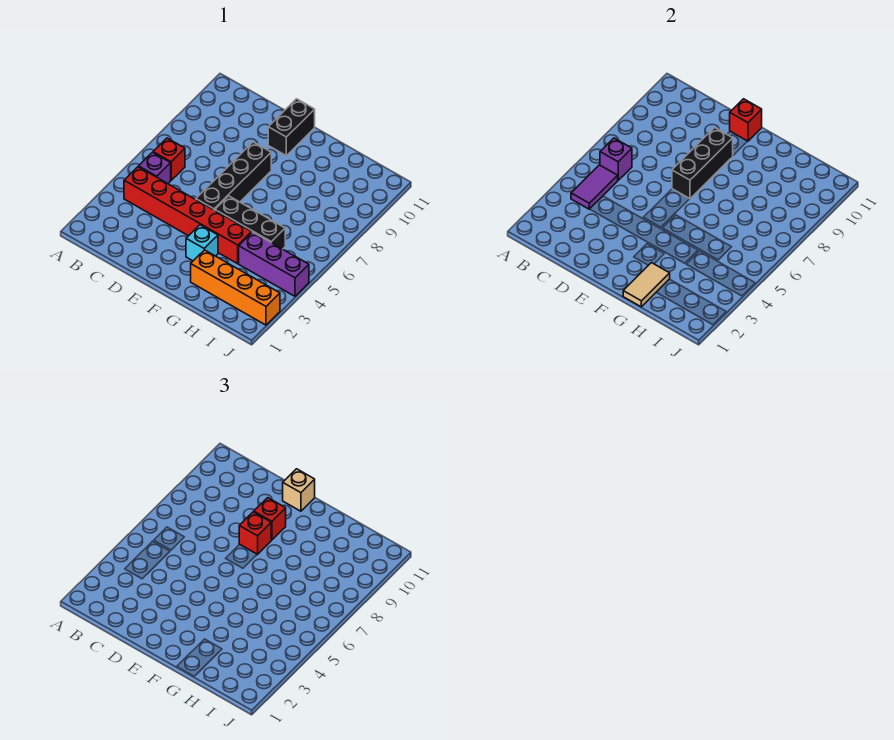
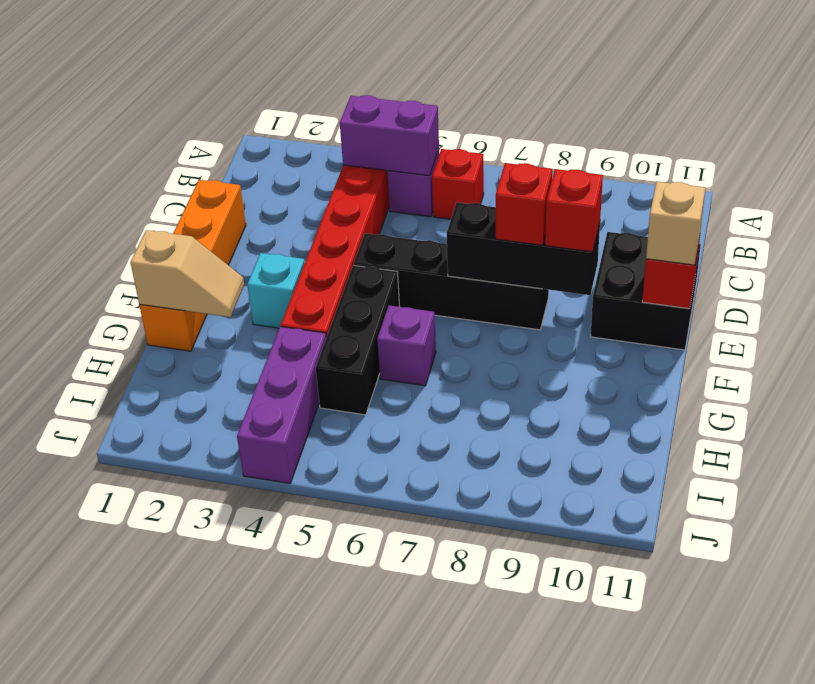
purple 1x2 tile [571,165,618,209] -> purple 1x2 brick [340,95,439,176]
purple 1x1 brick [600,138,632,180] -> purple 1x1 brick moved to [377,305,436,386]
black 1x2 brick [268,99,315,156] -> black 2x2 brick [591,232,701,350]
tan 1x2 tile [623,263,670,307] -> tan 1x2 slope [130,230,244,317]
orange 1x4 brick [191,250,280,325] -> orange 1x4 brick moved to [139,180,246,351]

